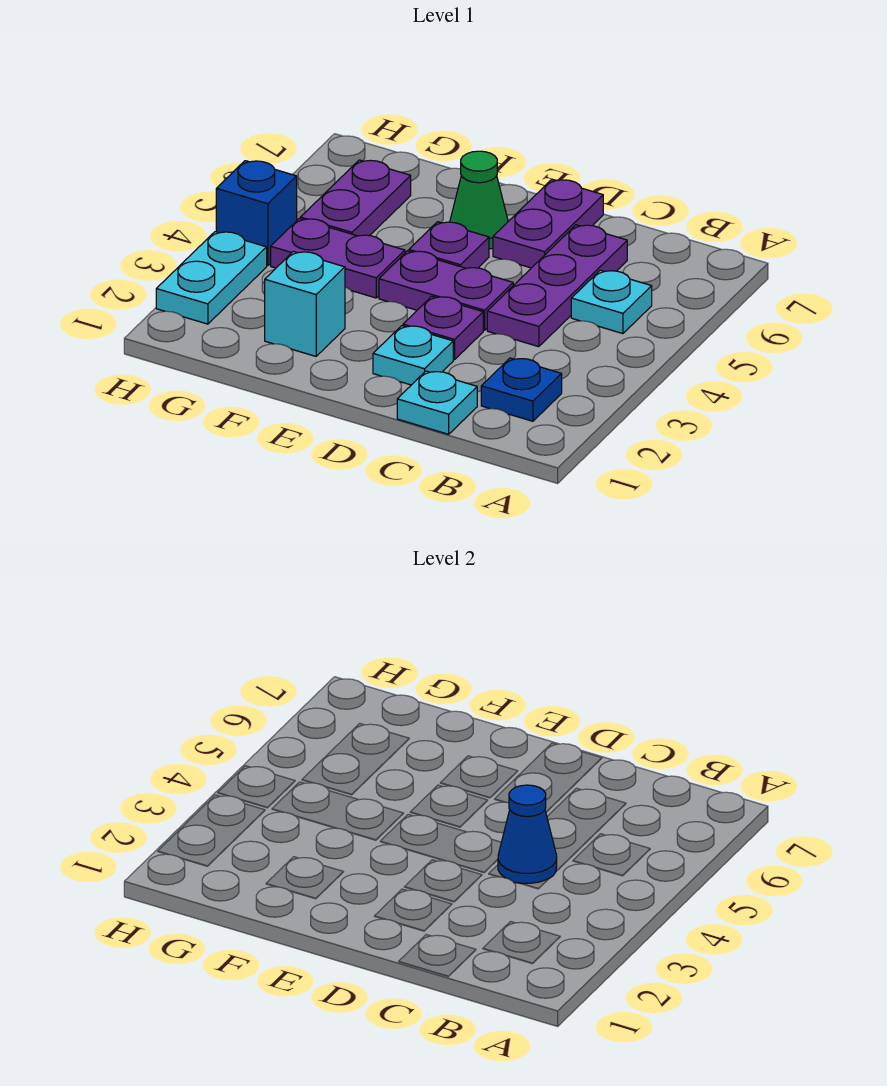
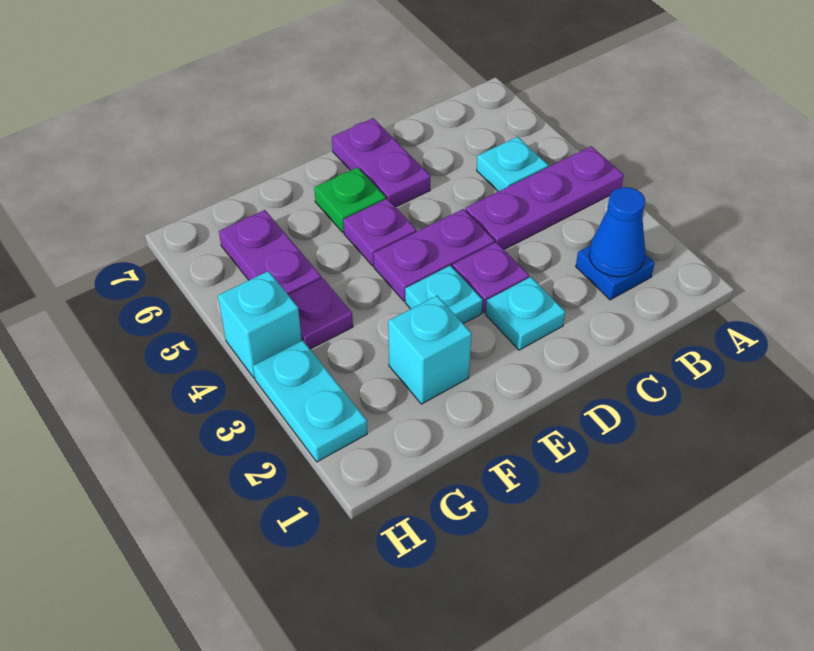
cyan 1x1 plate [397,371,477,434] -> cyan 1x1 plate moved to [405,265,483,324]
purple 1x3 plate [487,225,627,347] -> purple 1x3 plate turned to [465,146,624,250]
blue 1x1 cone [498,785,557,883] -> blue 1x1 cone moved to [589,187,645,277]
green 1x1 cone [450,151,508,249] -> green 1x1 plate [314,167,386,232]
purple 1x2 plate [271,219,405,298] -> purple 1x1 plate [289,278,353,349]
blue 1x1 brick [216,161,297,266] -> cyan 1x1 brick [218,271,302,378]

